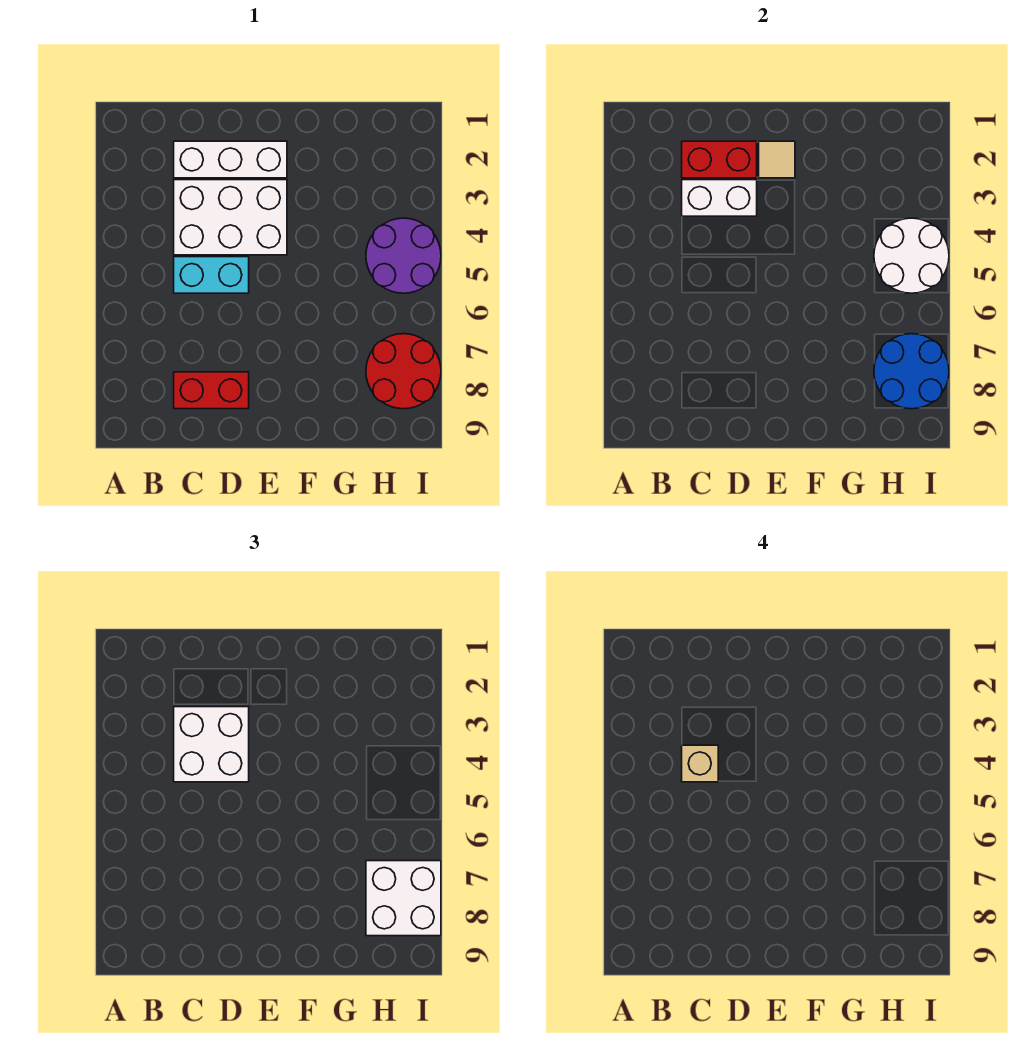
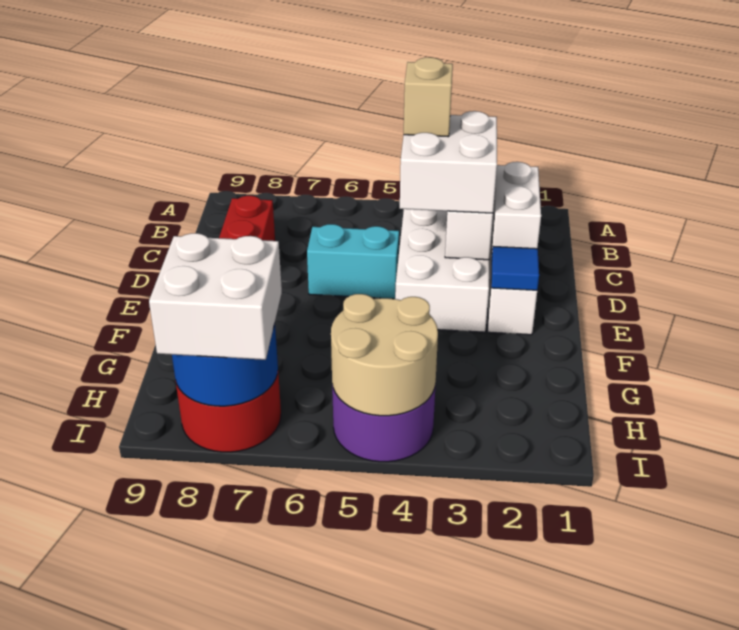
red 1x2 brick [682,141,757,178] -> white 1x2 brick [491,162,541,259]
cyan 1x2 brick [174,257,249,293] -> cyan 1x2 brick turned to [307,224,399,299]
tan 1x1 tile [759,141,795,178] -> blue 1x1 tile [491,246,539,290]
white 2x2 round brick [874,218,949,293] -> tan 2x2 round brick [331,294,438,416]

